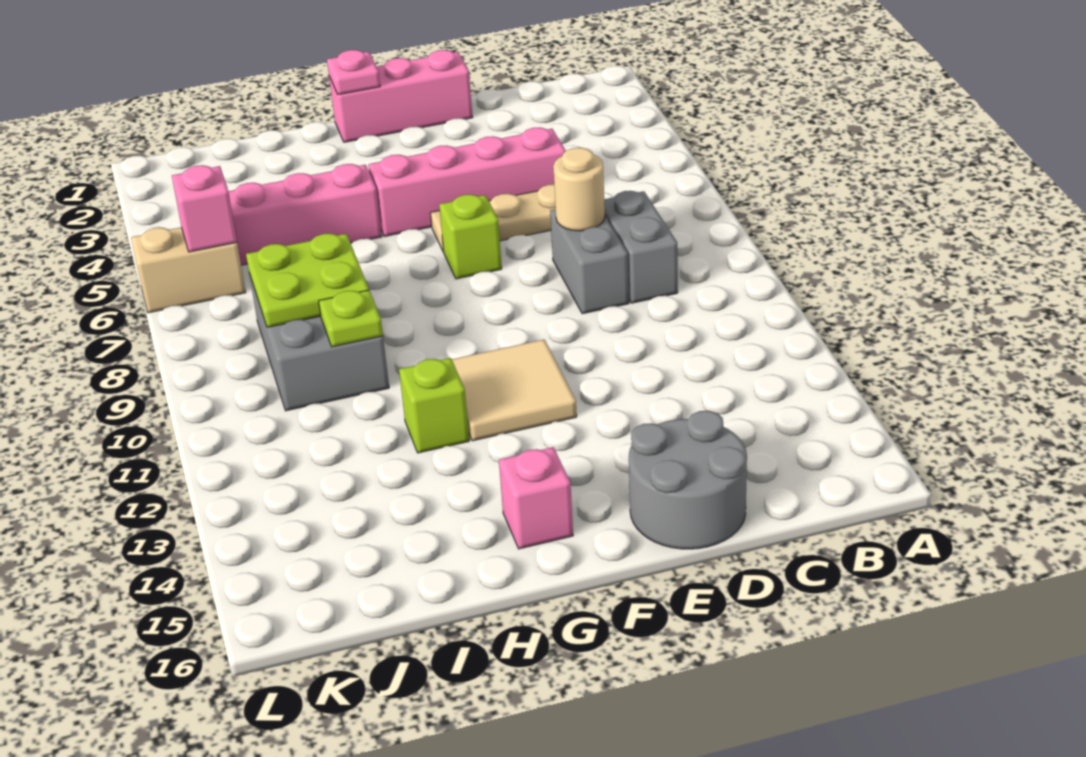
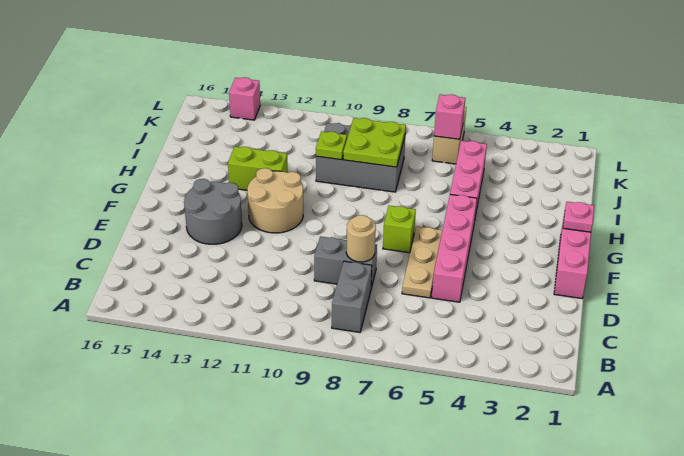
grey 1x2 brick [604,191,678,303] -> grey 1x2 brick turned to [332,261,372,332]
grey 2x2 round brick [629,411,747,549] -> grey 2x2 round brick moved to [184,179,242,244]
tan 2x2 tile [452,339,577,441] -> tan 2x2 round brick [247,168,303,233]
pink 1x1 brick [499,447,573,549] -> pink 1x1 brick moved to [229,77,260,120]
lime 1x1 brick [399,358,469,453] -> lime 1x2 brick [228,146,288,190]

